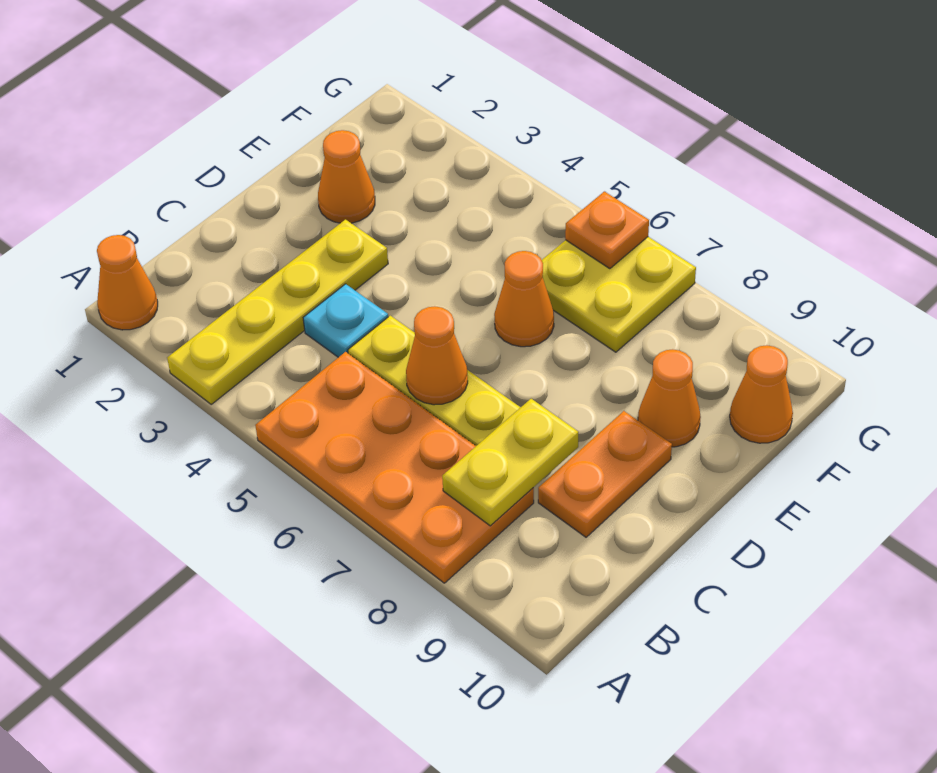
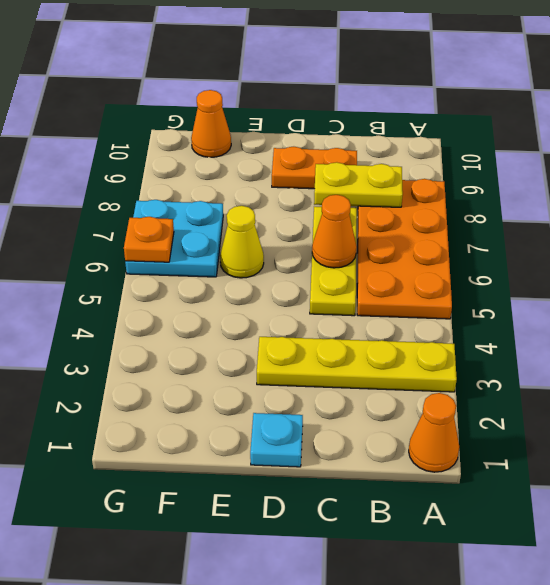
cyan 1x1 plate [303,284,388,357] -> cyan 1x1 plate moved to [250,413,303,467]
orange 1x1 cone [318,130,375,223] -> none
orange 1x1 cone [494,251,554,347] -> yellow 1x1 cone [220,206,264,278]
orange 1x1 cone [638,349,701,447] -> none
yellow 2x2 plate [542,237,696,352] -> cyan 2x2 plate [125,200,223,277]

